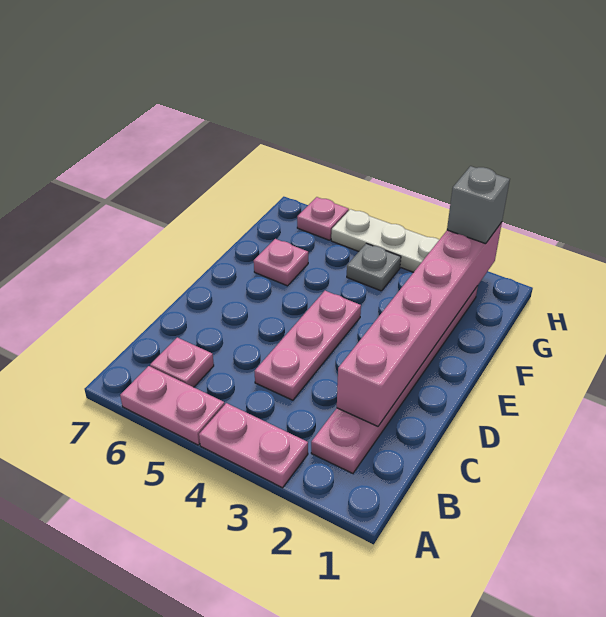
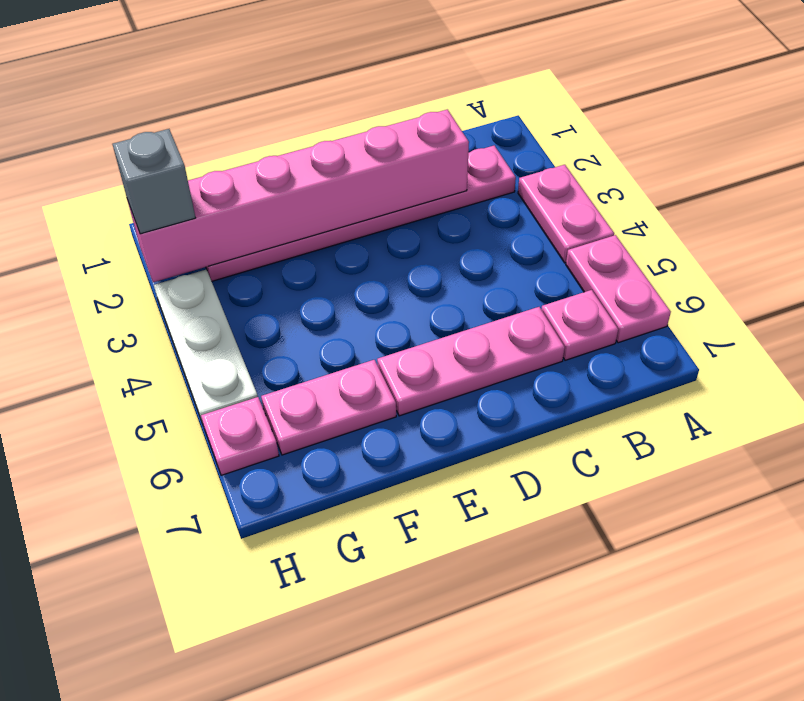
pink 1x3 plate [255,291,361,400] -> pink 1x3 plate moved to [377,307,565,416]
pink 1x1 plate [254,239,308,286] -> pink 1x2 plate [261,360,396,455]
grey 1x1 plate [347,244,401,291] -> none

